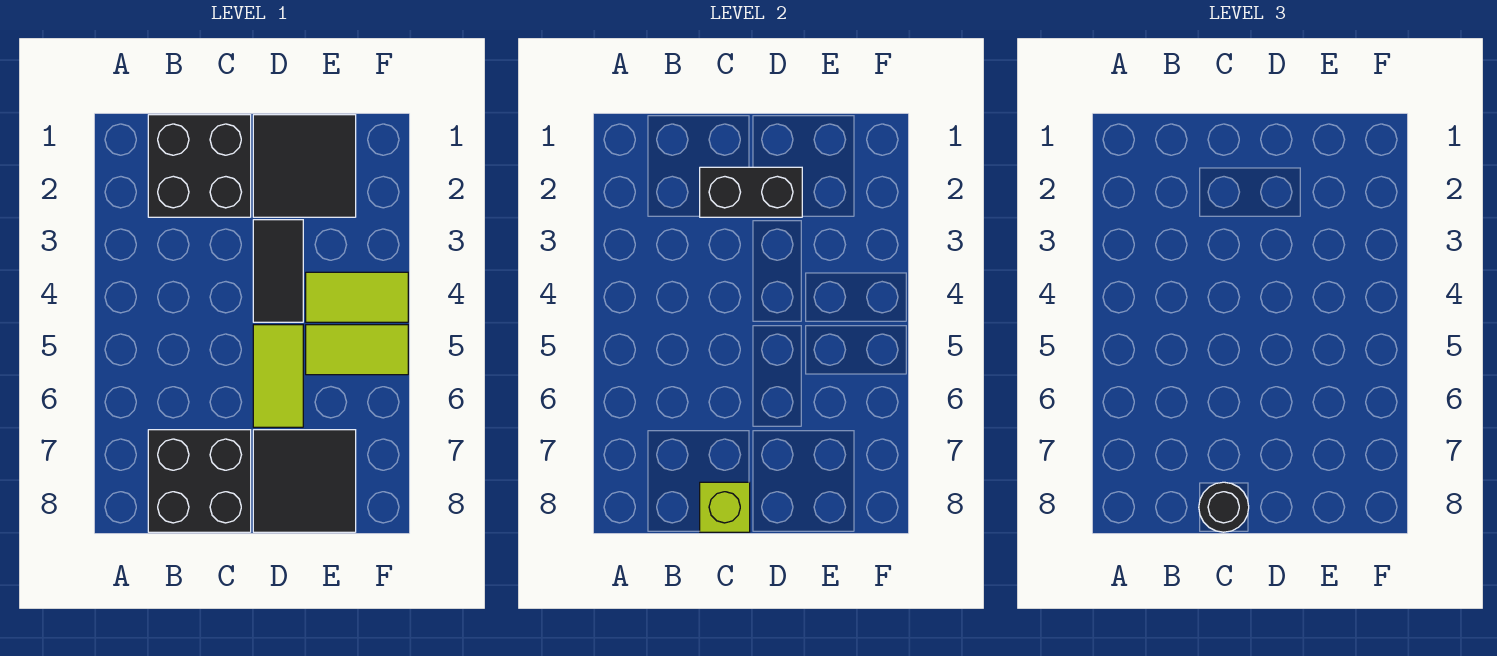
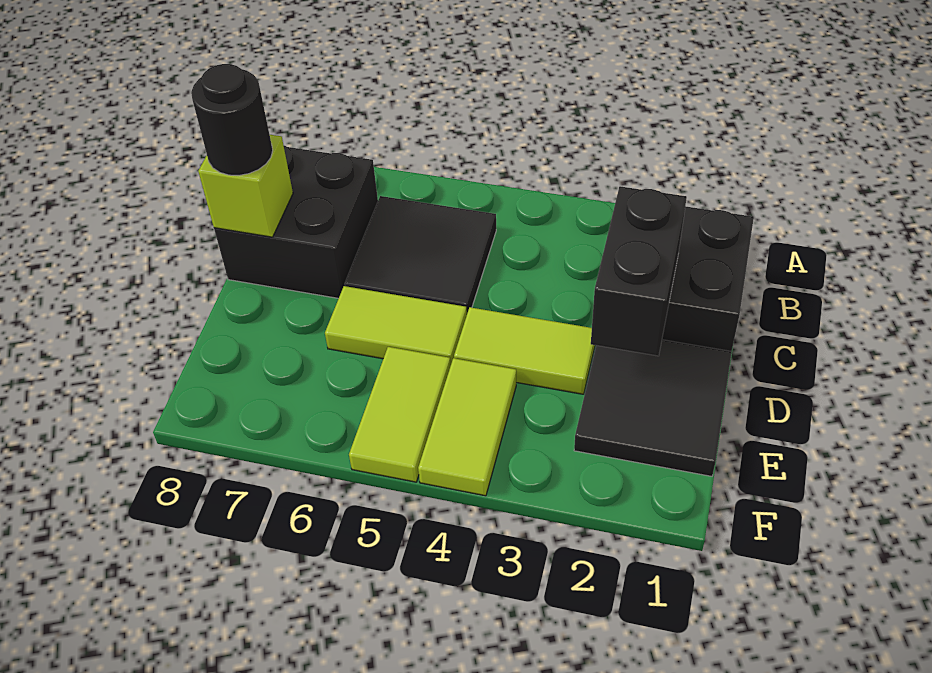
black 1x2 tile [253,220,303,322] -> lime 1x2 tile [454,307,595,394]
black 2x2 tile [253,430,356,532] -> black 2x2 tile moved to [345,196,496,313]

